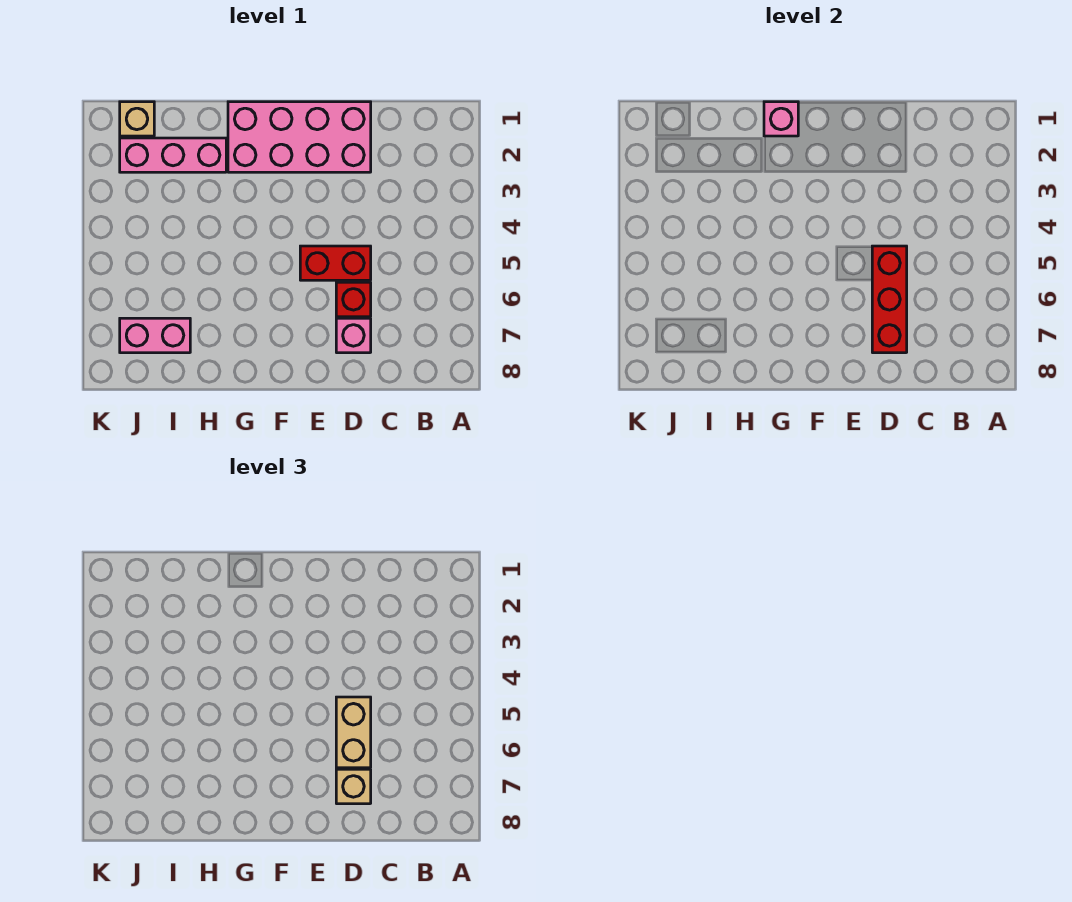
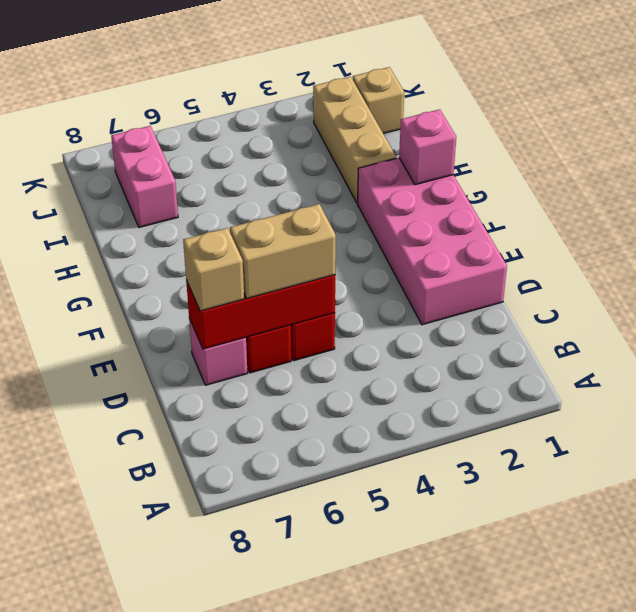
pink 1x3 brick [120,138,226,172] -> tan 1x3 brick [313,77,396,203]

